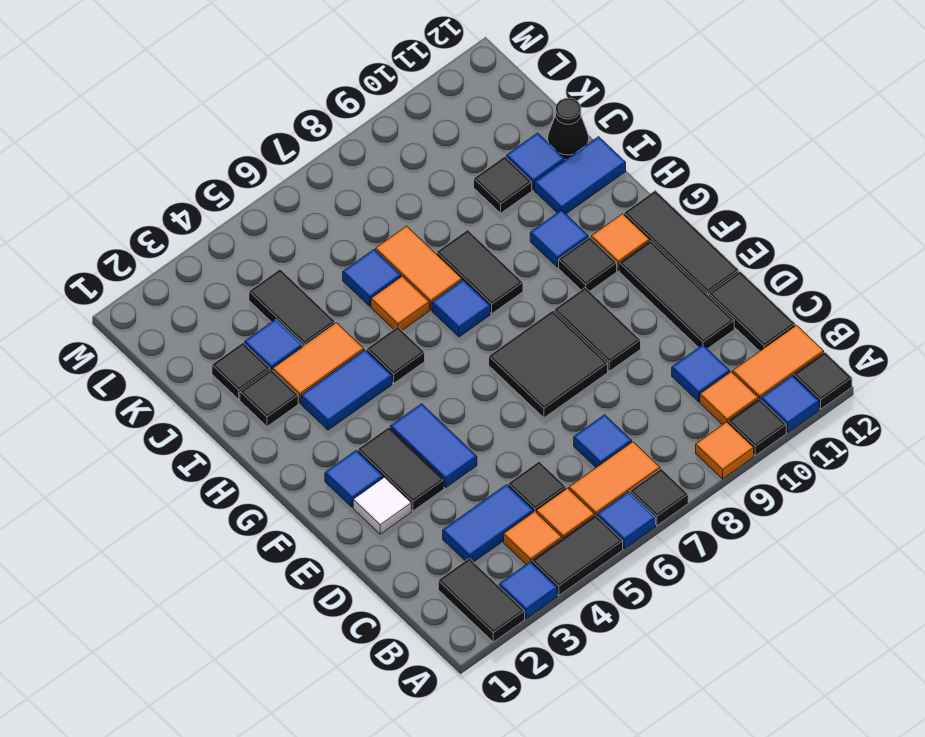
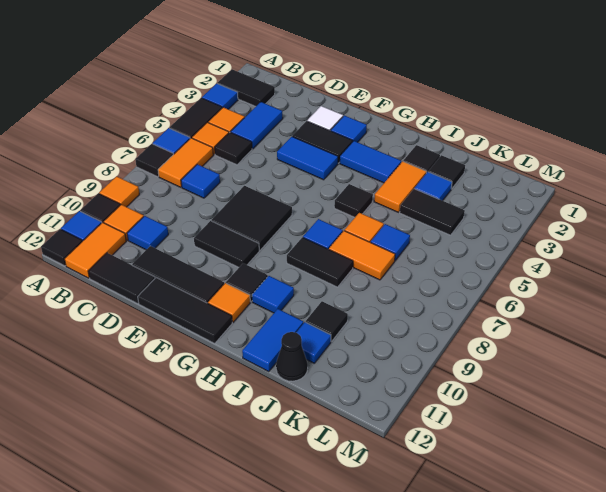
blue 1x2 tile [301,350,392,430] -> blue 1x2 tile turned to [340,141,401,183]

